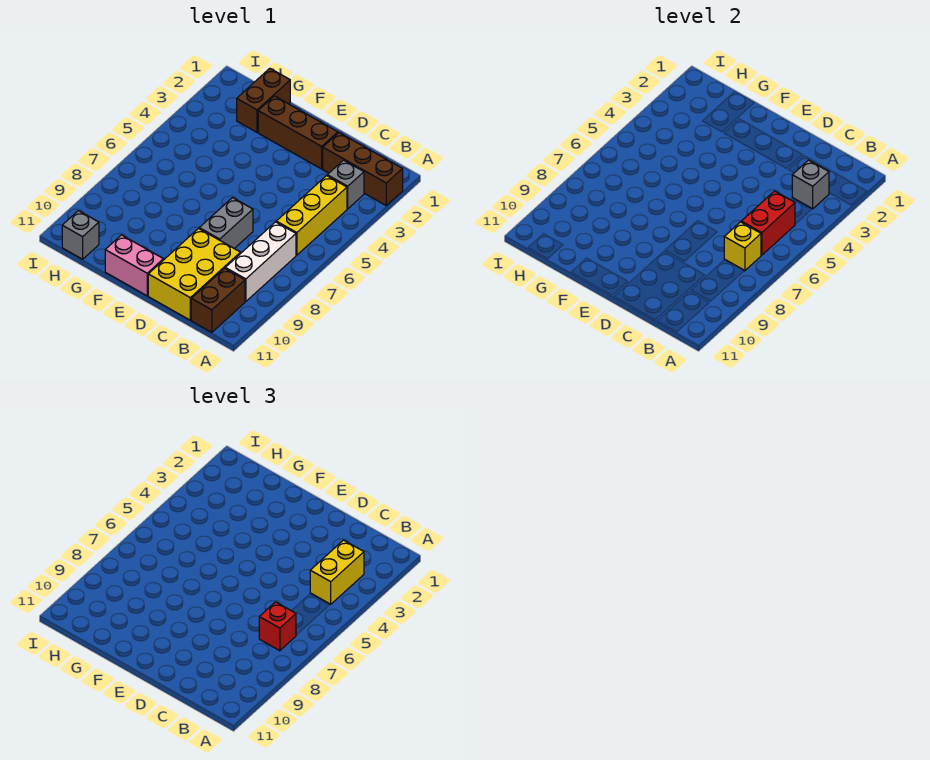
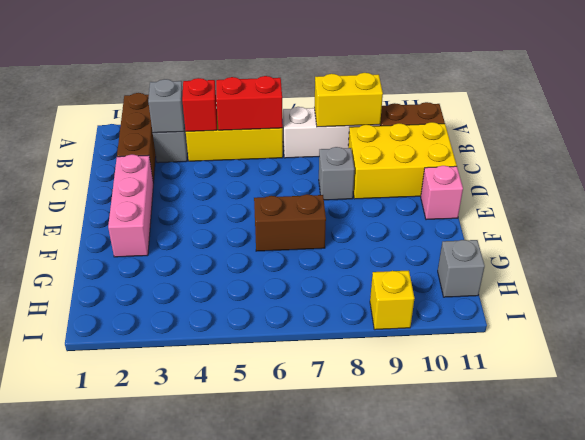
yellow 1x2 brick [310,540,364,604] -> yellow 1x2 brick moved to [314,73,383,127]
yellow 1x1 brick [724,222,761,271] -> yellow 1x1 brick moved to [370,270,414,330]
red 1x1 brick [259,602,296,651] -> red 1x1 brick moved to [182,78,217,131]
brown 1x3 brick [258,96,338,169] -> pink 1x3 brick [108,154,153,257]
grey 1x2 brick [199,198,253,249] -> grey 1x1 brick [319,147,355,200]
pink 1x2 brick [105,235,163,296] -> pink 1x1 brick [421,166,463,220]
brown 1x2 brick [237,68,290,132] -> brown 1x2 brick moved to [254,194,326,251]

